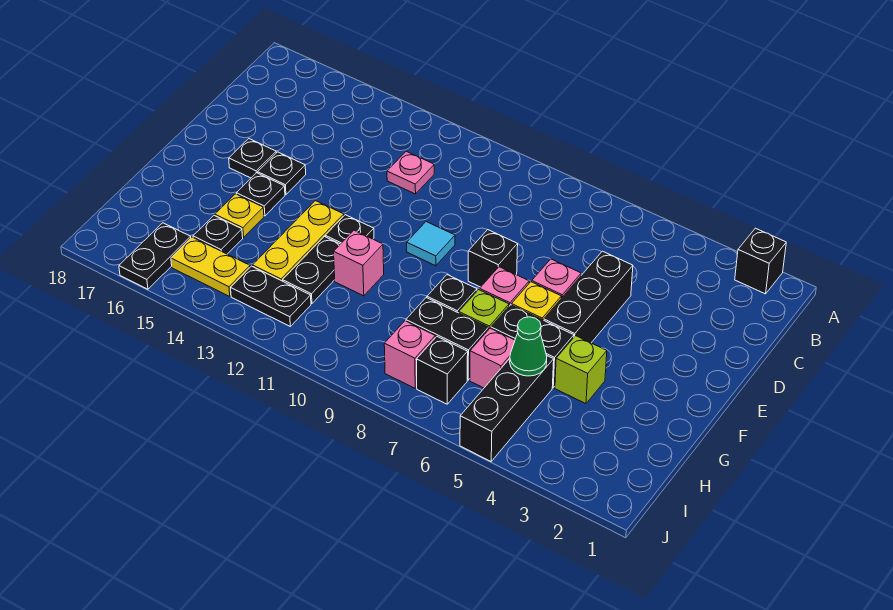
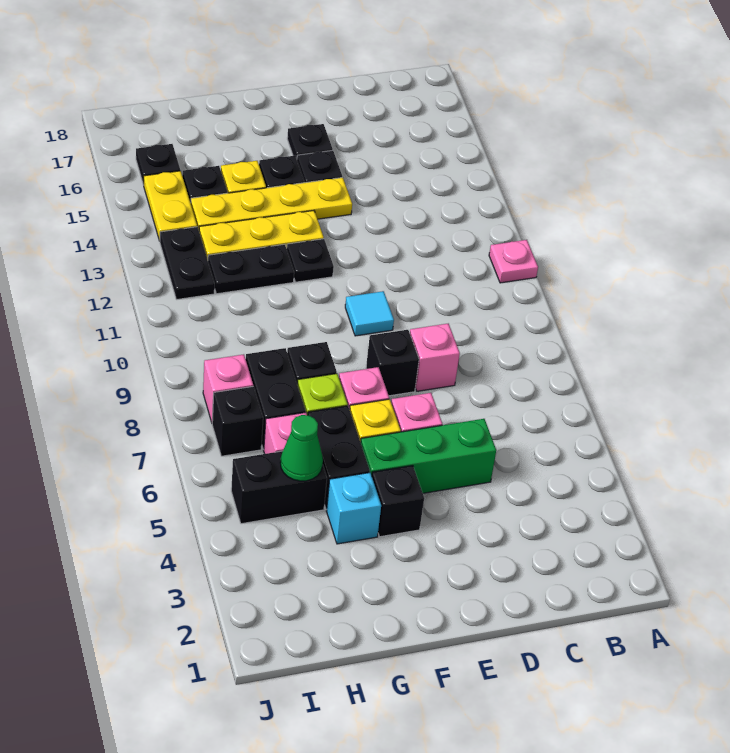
black 1x1 brick [735,228,786,294] -> black 1x1 brick moved to [372,466,424,537]
pink 1x1 plate [387,151,434,194] -> pink 1x1 plate moved to [489,240,538,283]
black 1x3 brick [544,251,633,343] -> green 1x3 brick [361,419,496,493]
none -> yellow 1x4 plate [191,177,352,230]
lime 1x1 brick [555,336,607,404] -> cyan 1x1 brick [327,473,381,544]
pink 1x1 brick [334,230,384,296] -> pink 1x1 brick moved to [410,324,460,391]
black 1x3 brick [460,356,554,461] -> black 1x2 brick [231,451,327,524]
black 1x2 plate [119,223,191,289] -> black 1x1 plate [136,144,180,185]

